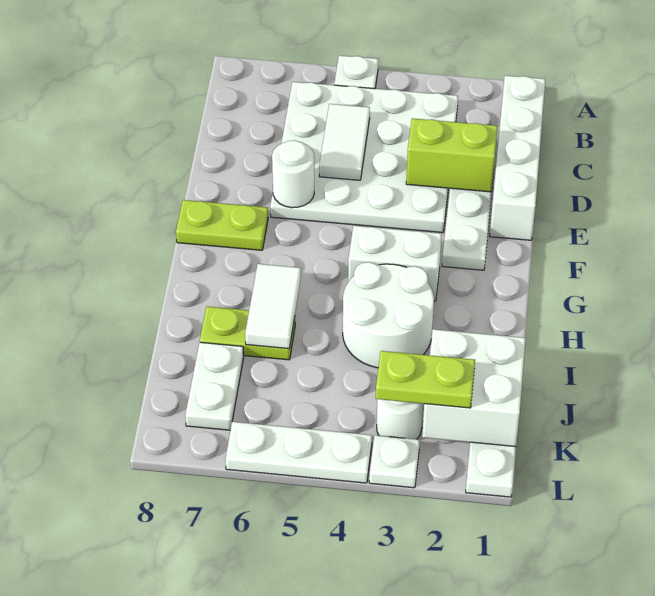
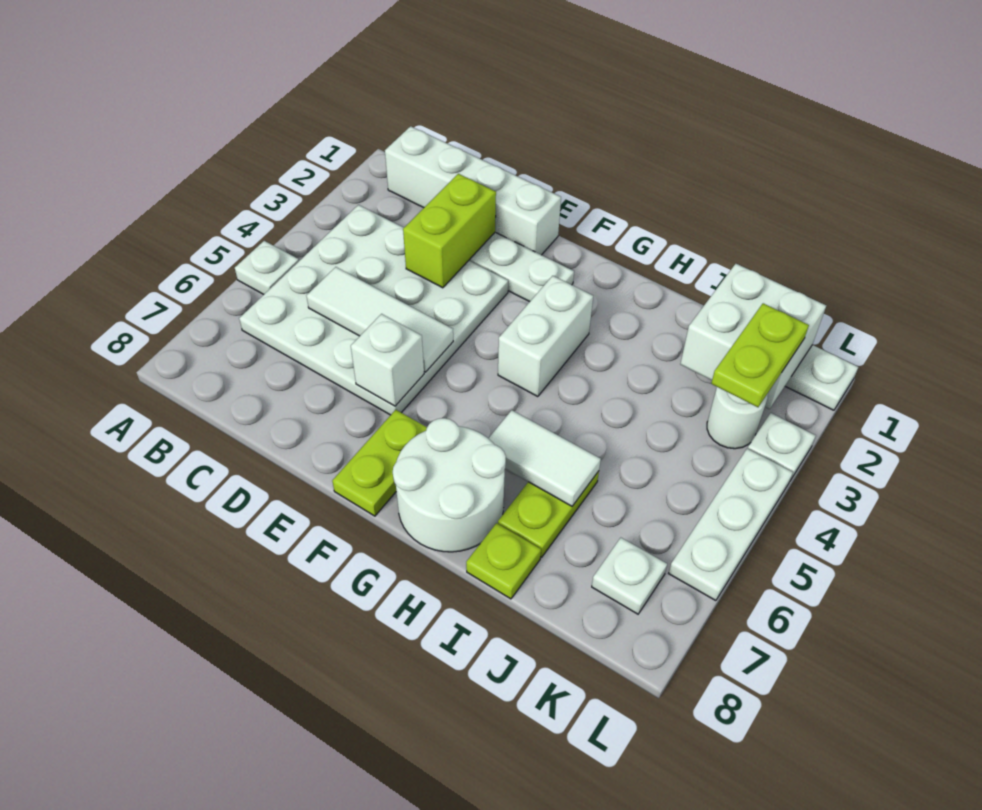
white 1x2 tile [319,104,370,180] -> white 1x3 tile [307,267,453,372]
white 1x1 round brick [272,140,314,208] -> white 1x1 brick [351,314,424,406]
white 2x2 round brick [343,262,434,368] -> white 2x2 round brick moved to [393,418,506,552]
none -> lime 1x1 plate [466,523,541,599]
white 1x2 plate [185,342,244,430] -> white 1x1 plate [592,538,667,614]

